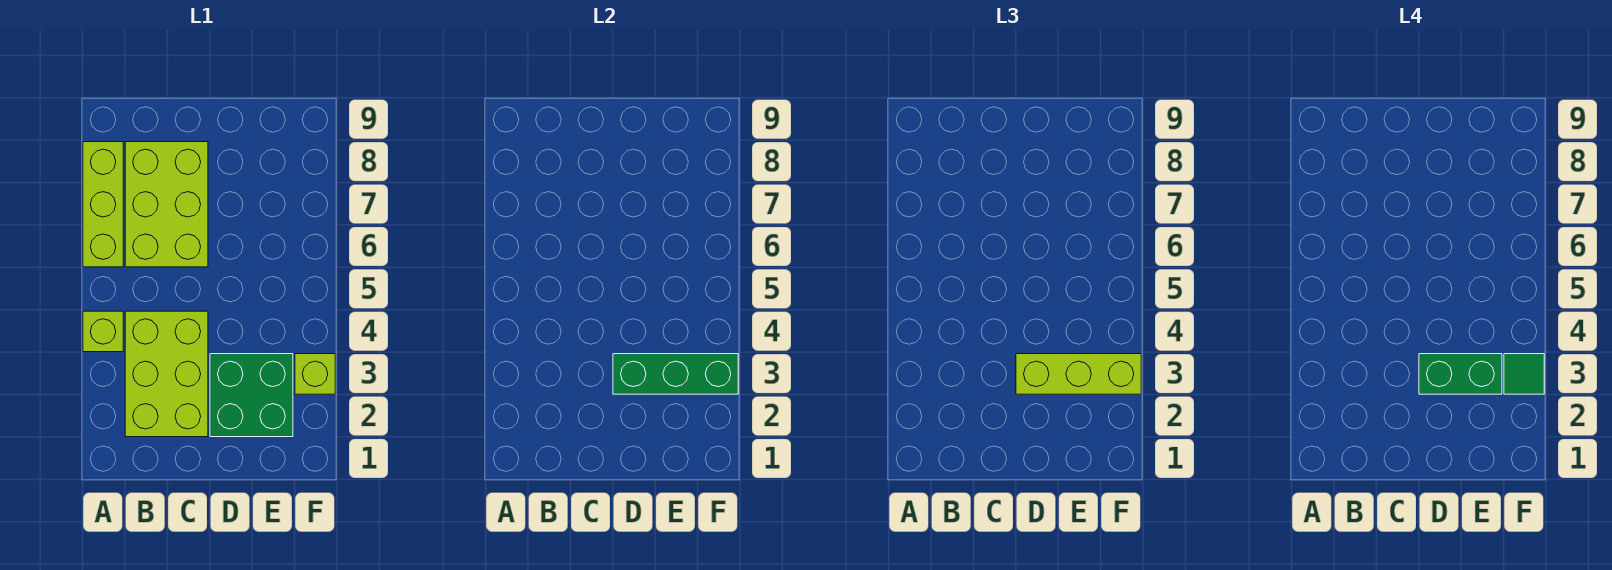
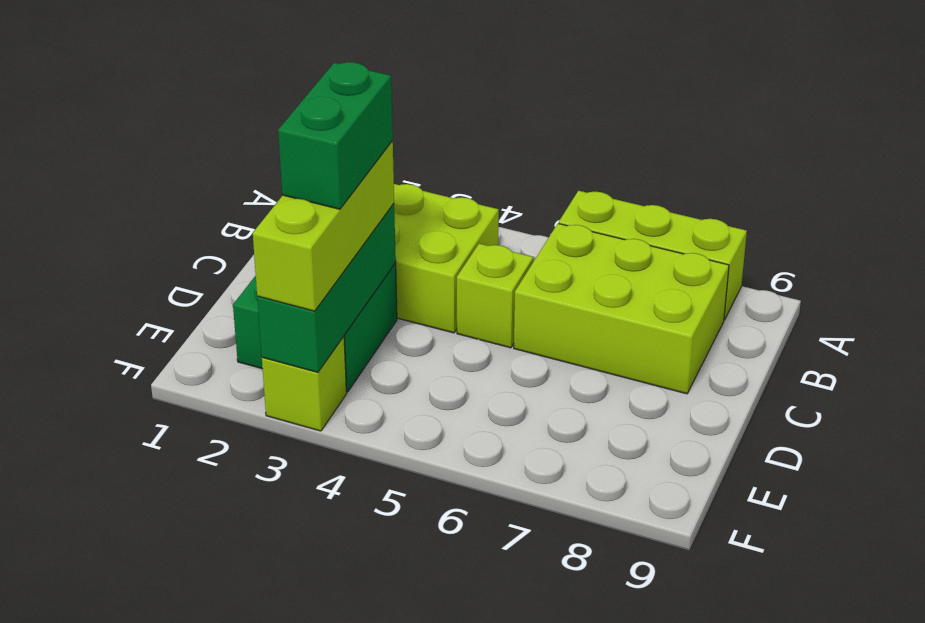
lime 1x1 brick [83,311,123,352] -> lime 1x1 brick moved to [457,244,533,348]
green 1x1 tile [1504,354,1544,394] -> none

